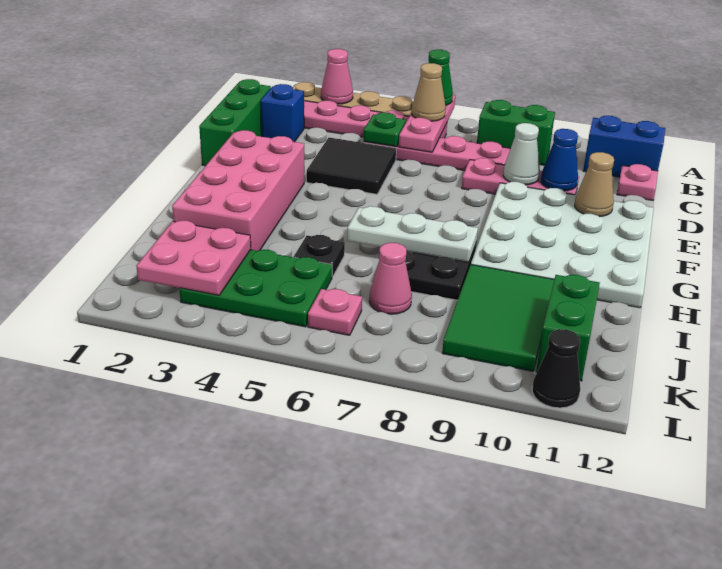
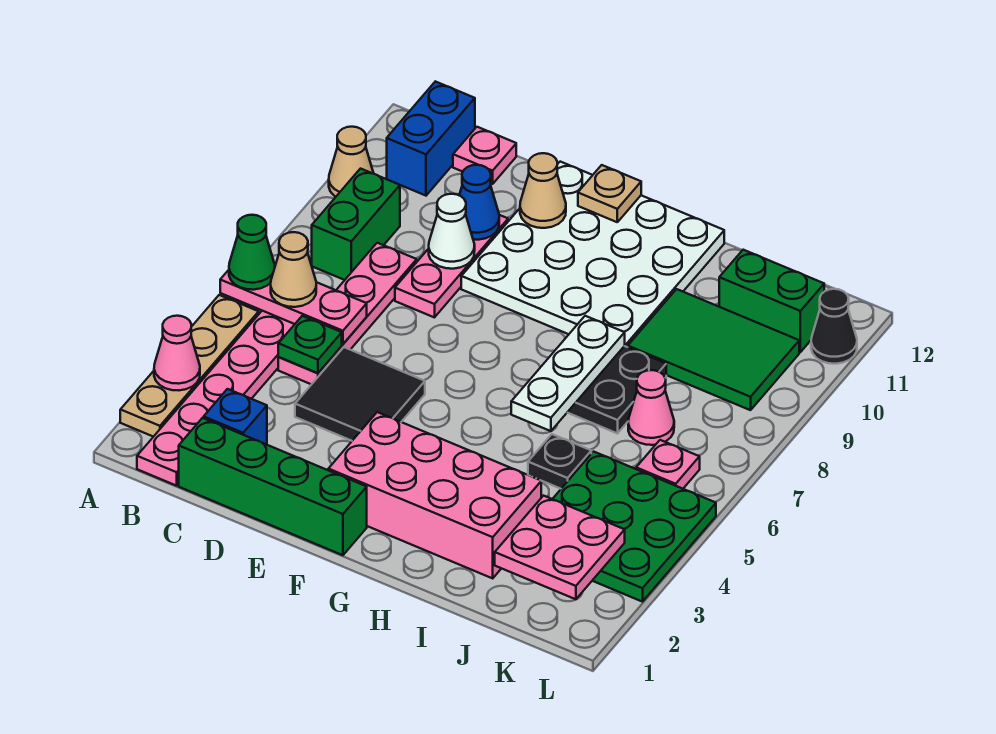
none -> tan 1x1 cone [329,127,374,197]
green 1x3 brick [199,79,271,166] -> green 1x4 brick [179,418,367,555]
none -> tan 1x1 plate [578,165,641,222]
green 2x3 plate [179,250,332,327] -> green 3x3 plate [553,452,716,602]

